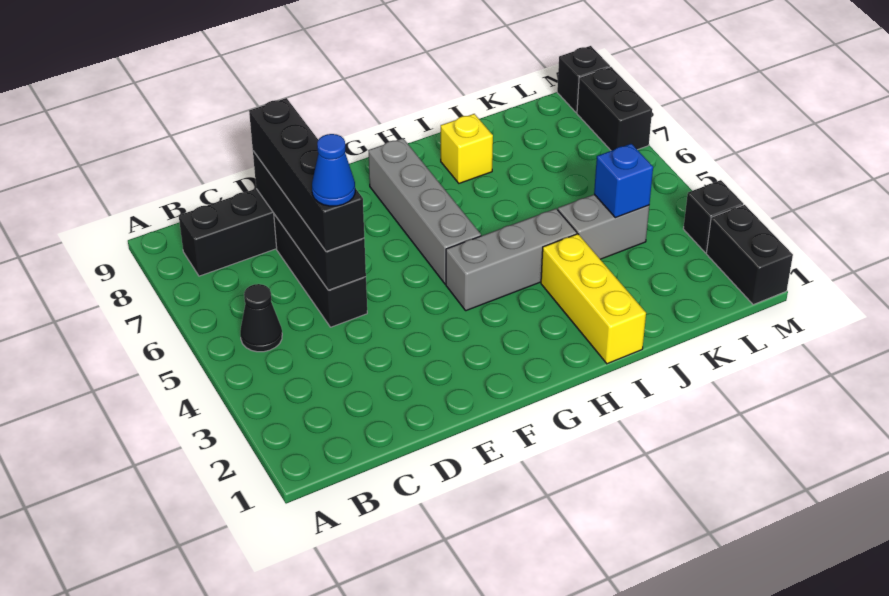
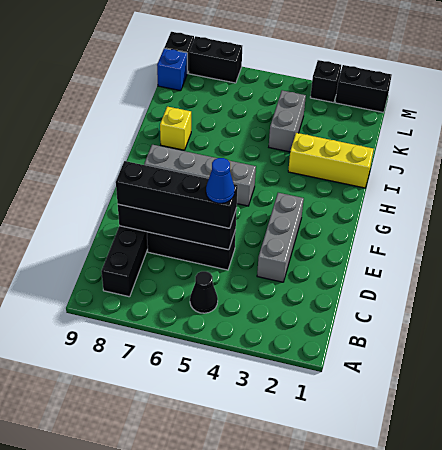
grey 1x3 brick [446,209,577,311] -> grey 1x3 brick moved to [257,193,304,282]
blue 1x1 brick [594,144,653,218] -> blue 1x1 brick moved to [157,48,187,91]

